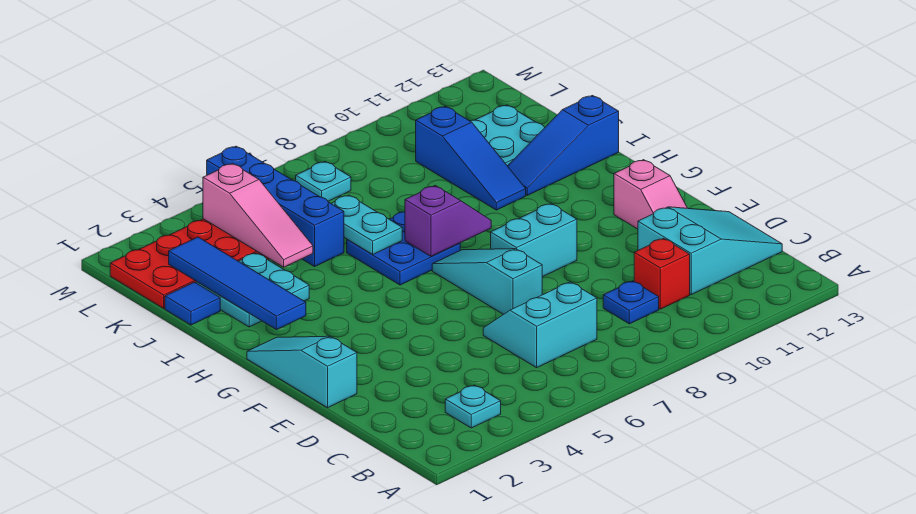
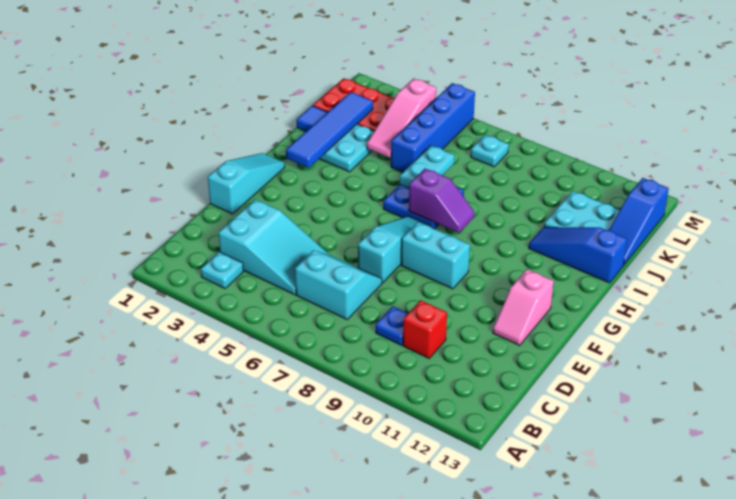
cyan 2x3 slope [638,207,782,294] -> cyan 2x3 slope moved to [219,199,330,295]
blue 1x3 slope [416,106,526,210] -> blue 1x3 slope moved to [609,178,669,265]

